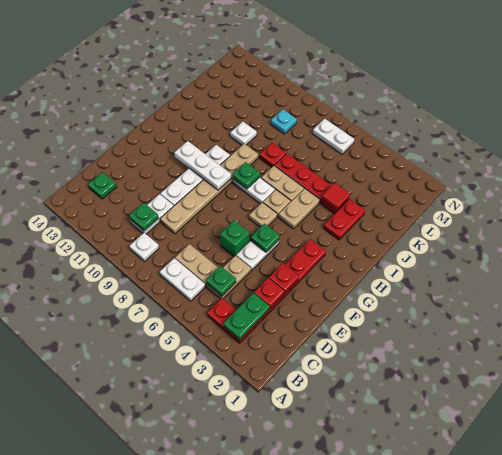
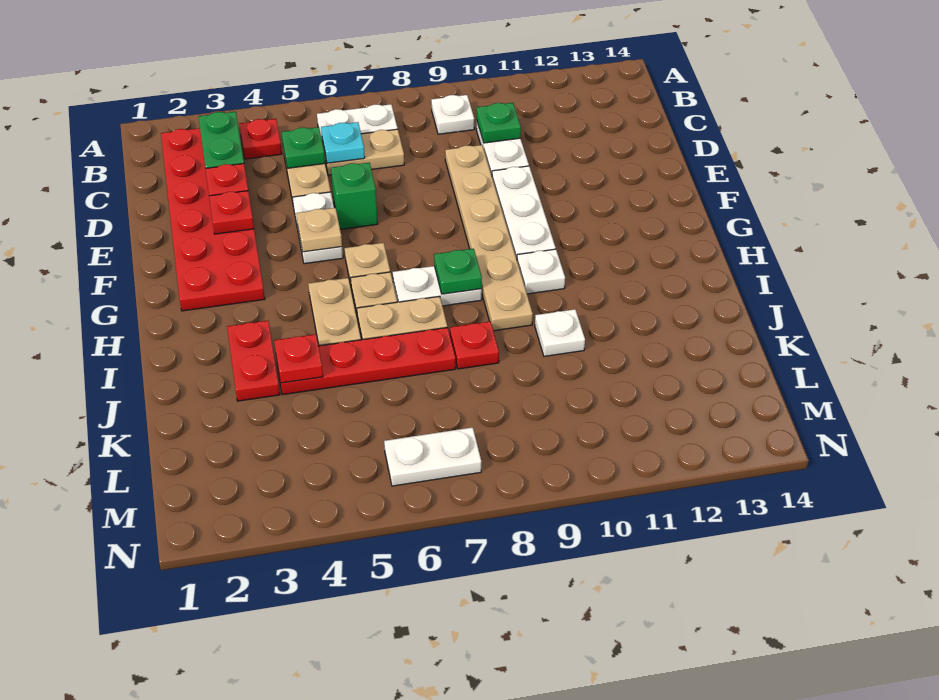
red 1x6 plate [224,239,326,343] -> red 2x6 plate [161,128,265,311]
green 1x1 plate [88,172,117,199] -> none
green 1x1 plate [251,224,280,252] -> tan 1x1 plate [296,208,342,252]
white 1x3 plate [174,141,231,190] -> none
red 1x1 tile [322,183,350,210] -> red 1x1 plate [274,334,323,383]
cyan 1x1 plate [271,109,297,134] -> cyan 1x1 plate moved to [321,122,365,163]

